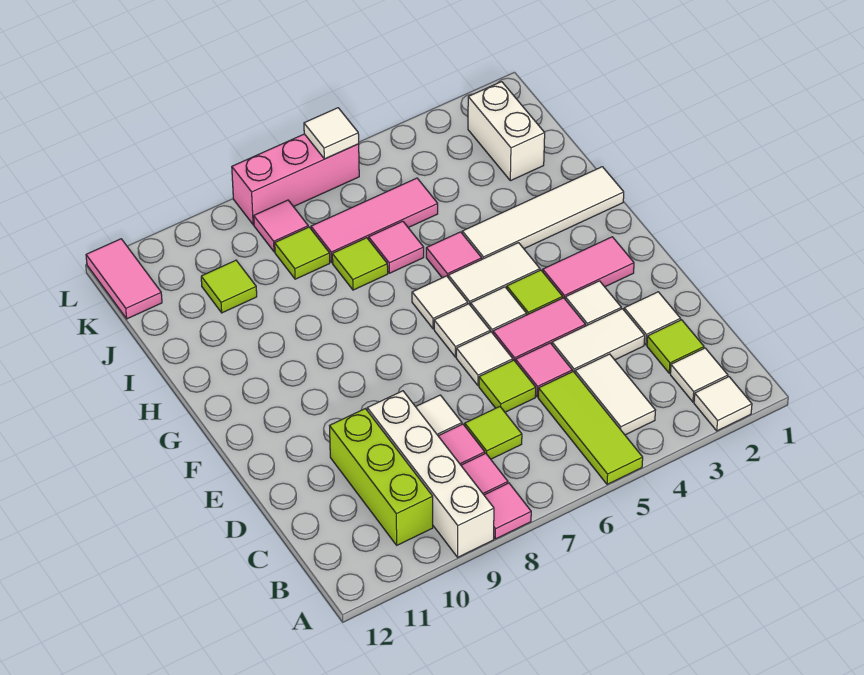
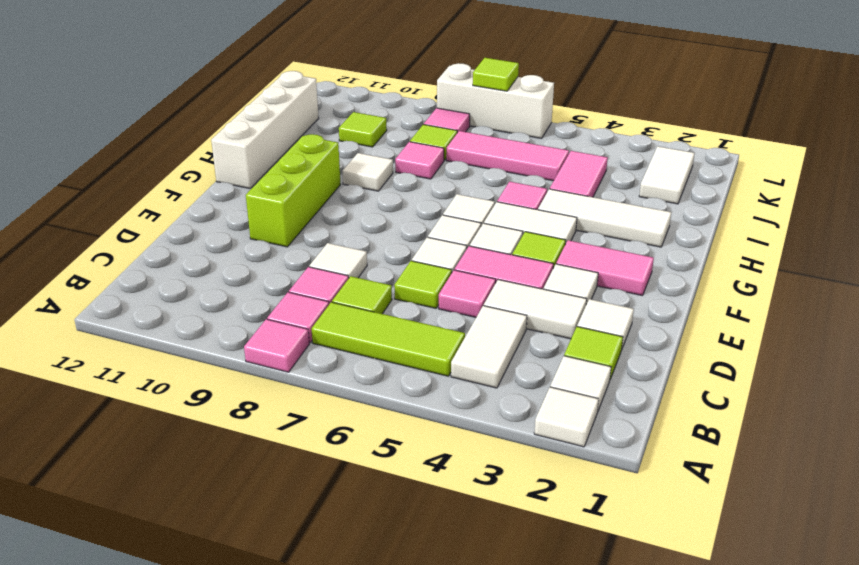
lime 1x3 tile [538,372,643,484] -> lime 1x3 tile turned to [311,302,465,376]
white 1x4 brick [367,391,494,557] -> white 1x4 brick moved to [211,71,319,188]
lime 1x3 brick [330,409,433,545] -> lime 1x3 brick moved to [246,134,340,247]
white 1x4 tile [462,167,624,259] -> white 1x3 tile [538,189,671,247]
pink 1x1 tile [369,221,424,273] -> pink 1x1 tile moved to [395,142,444,179]
lime 1x1 tile [332,238,388,290] -> lime 1x1 tile moved to [473,58,519,91]
white 1x2 brick [468,82,545,181] -> white 1x2 tile [639,146,695,204]
pink 1x2 tile [86,239,162,319] -> pink 1x2 tile moved to [550,151,608,197]
pink 1x3 brick [232,134,359,225] -> white 1x3 brick [437,63,554,138]
white 1x1 tile [304,108,359,159] -> white 1x1 tile moved to [342,153,393,191]

